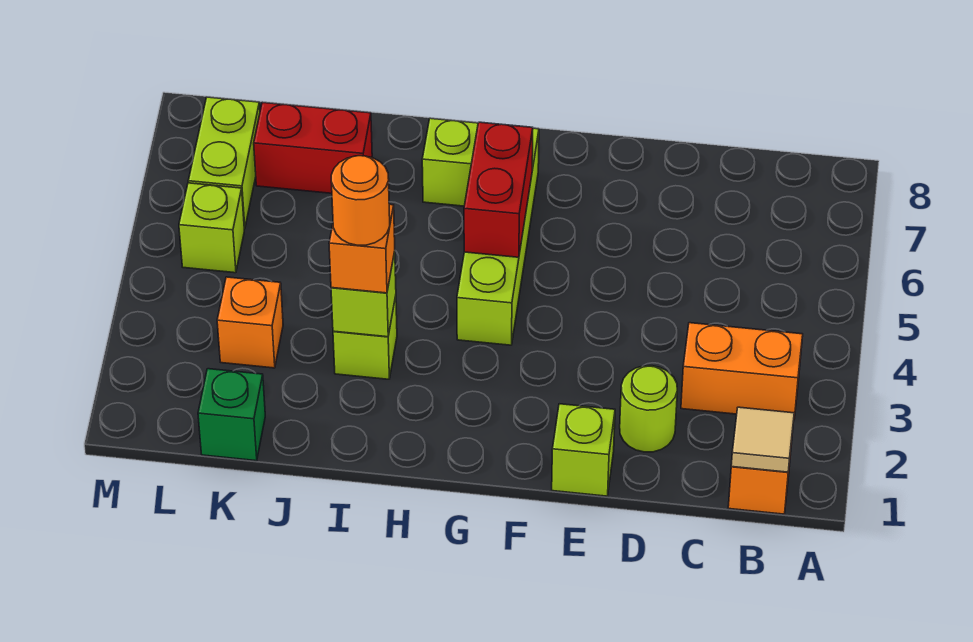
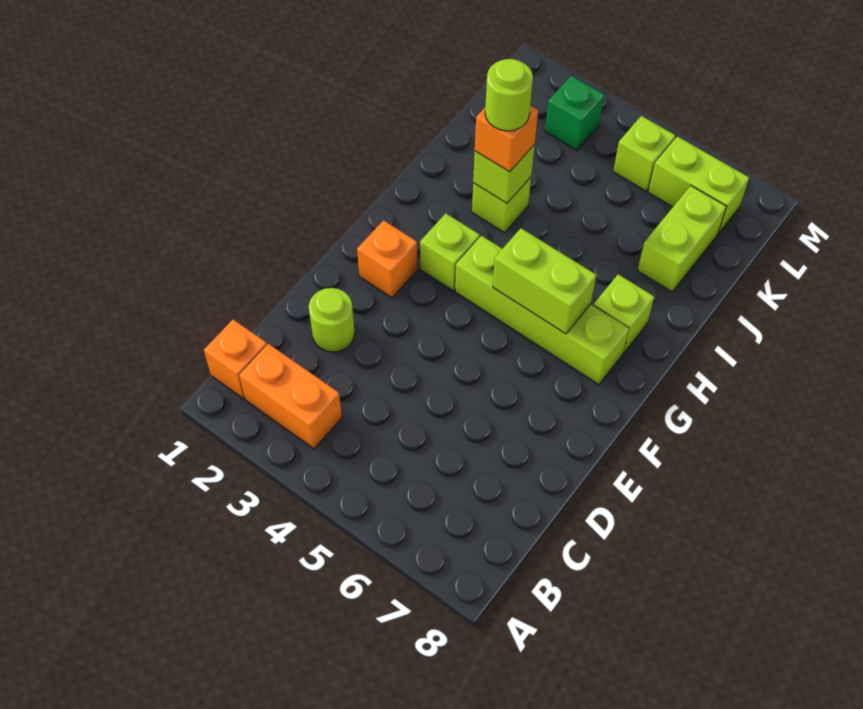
tan 1x1 tile [731,407,794,472] -> none
orange 1x2 brick [681,323,803,419] -> orange 1x2 brick turned to [239,344,342,449]
lime 1x1 brick [552,404,615,496] -> lime 1x1 brick moved to [420,213,480,291]
red 1x2 brick [464,122,533,257] -> lime 1x2 brick [493,228,596,334]
orange 1x1 round brick [331,156,390,245] -> lime 1x1 round brick [485,59,533,131]
red 1x2 brick [254,102,372,193] -> lime 1x2 brick [637,186,726,292]
green 1x1 brick [198,369,265,461] -> green 1x1 brick moved to [545,76,604,150]
orange 1x1 brick [217,277,283,368] -> orange 1x1 brick moved to [357,220,418,298]

